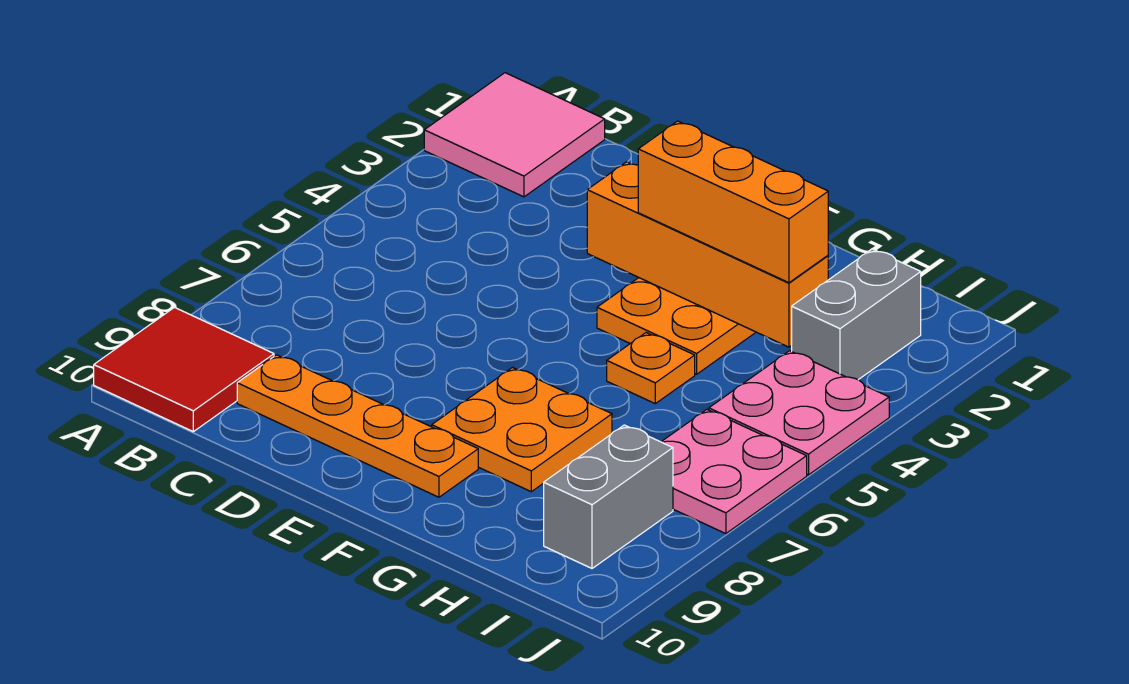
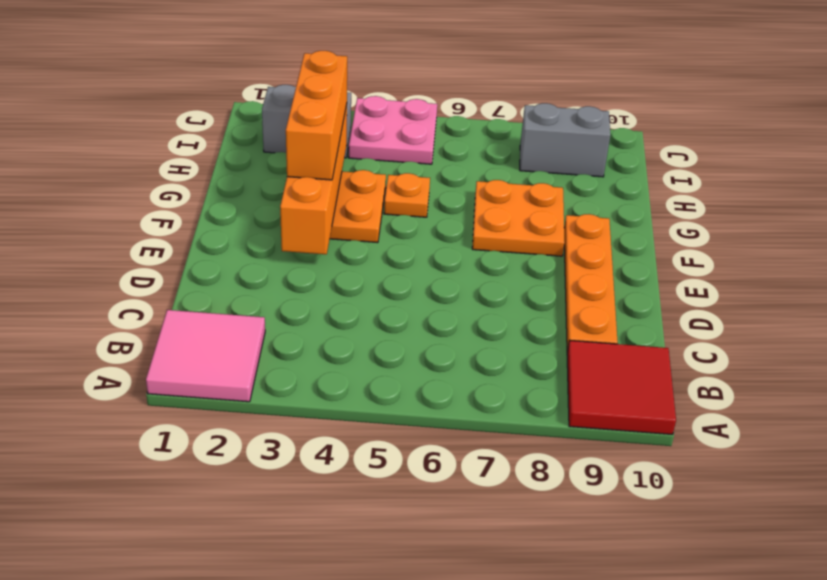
pink 2x2 plate [662,410,807,534] -> none

